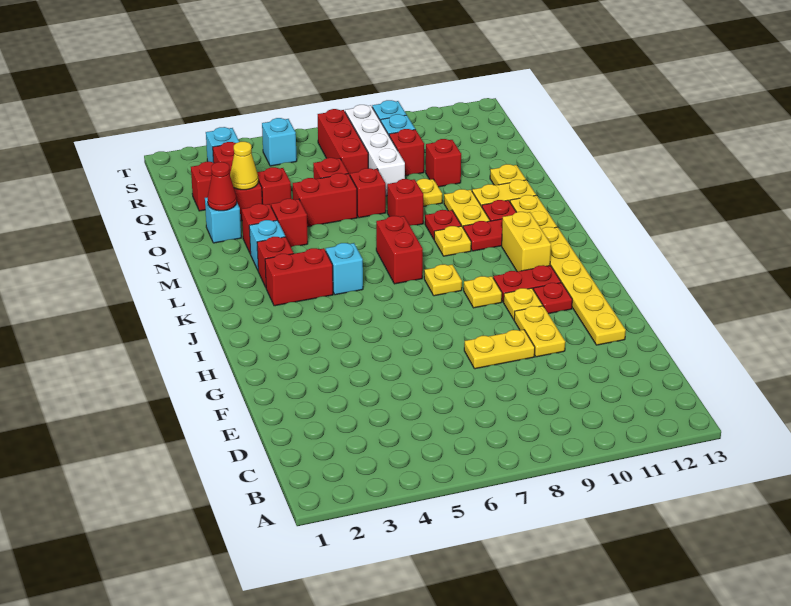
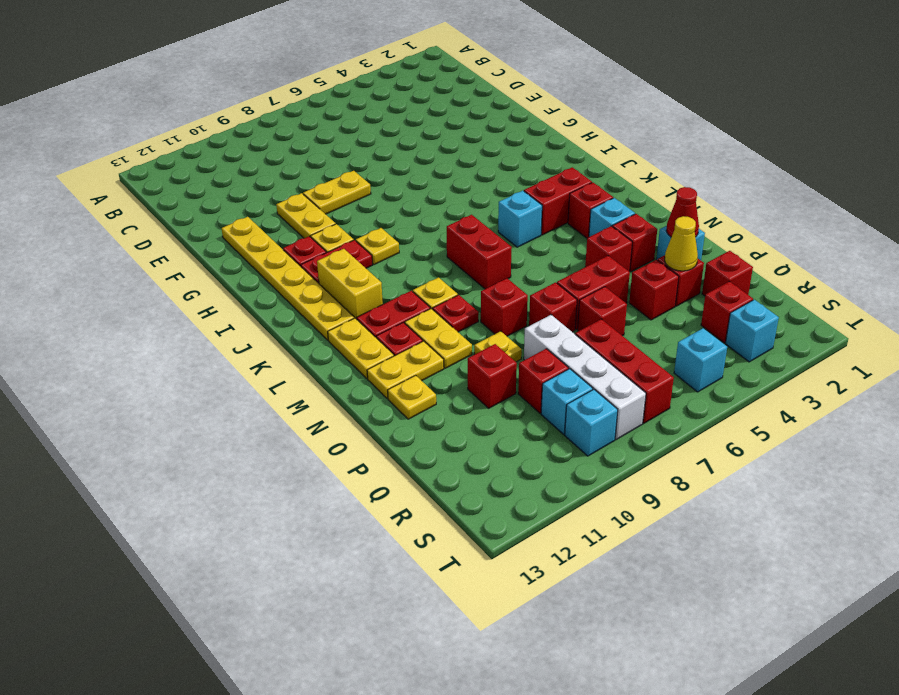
yellow 1x1 plate [424,264,462,296] -> none

